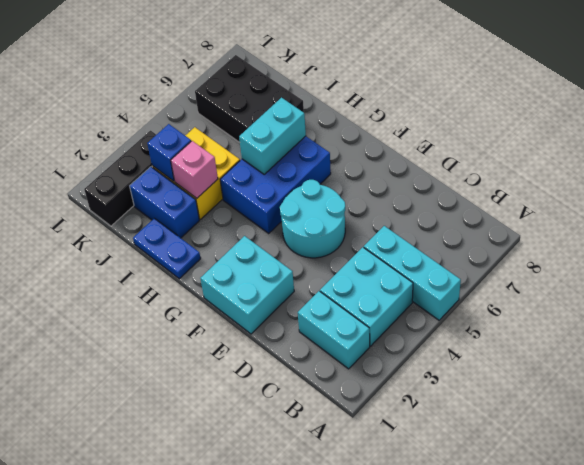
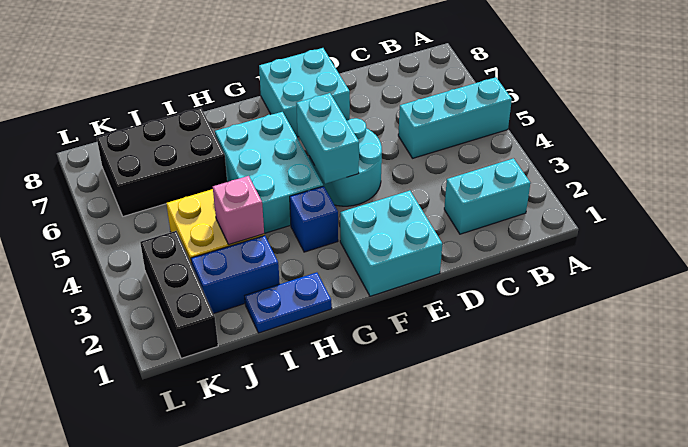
cyan 2x2 brick [320,247,413,346] -> cyan 2x2 brick moved to [259,48,350,137]
blue 2x3 brick [220,136,331,233] -> cyan 2x3 brick [215,112,323,233]
cyan 1x2 brick [239,98,306,174] -> cyan 1x2 brick moved to [296,93,359,184]
blue 1x1 brick [147,124,191,181] -> blue 1x1 brick moved to [290,186,338,252]

